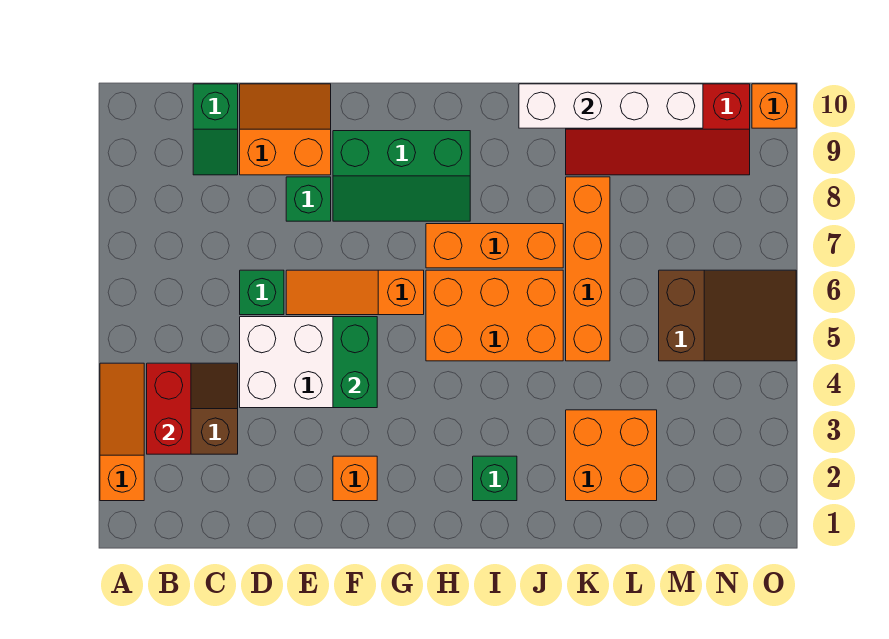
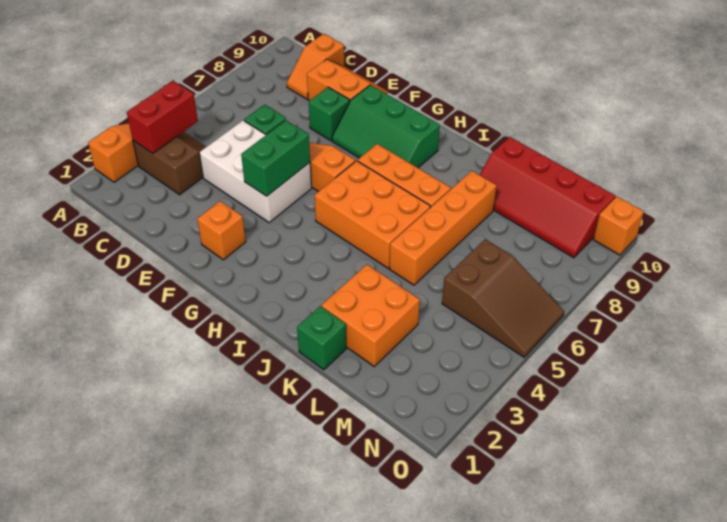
green 1x2 slope [193,84,238,175] -> orange 1x2 slope [287,34,344,99]
green 1x1 brick [473,456,517,501] -> green 1x1 brick moved to [297,306,346,370]
white 1x4 brick [519,84,703,128] -> none

